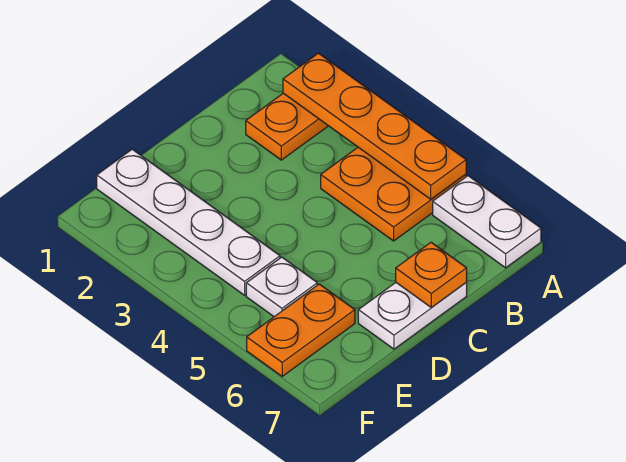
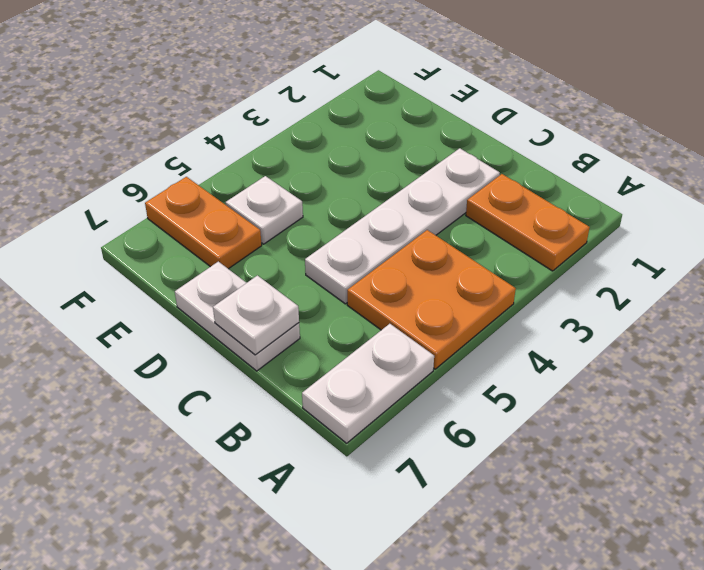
orange 1x4 plate [283,53,466,199] -> none
orange 1x1 plate [396,242,467,308] -> white 1x1 plate [213,275,299,355]
white 1x4 plate [97,149,280,295] -> white 1x4 plate moved to [305,148,500,304]

